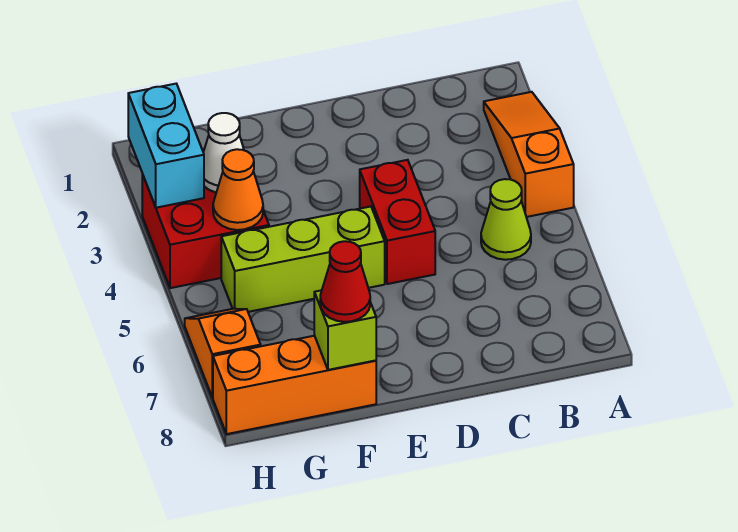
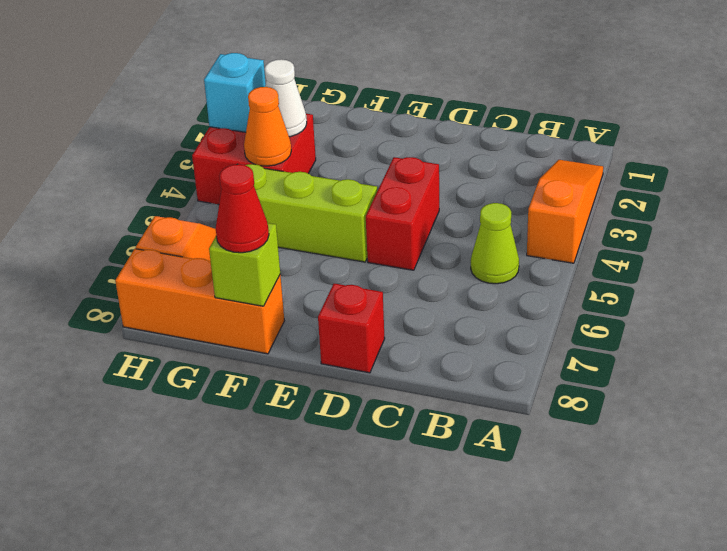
none -> red 1x1 brick [318,283,385,373]
cyan 1x2 brick [128,84,204,208] -> cyan 1x1 brick [204,53,266,132]

